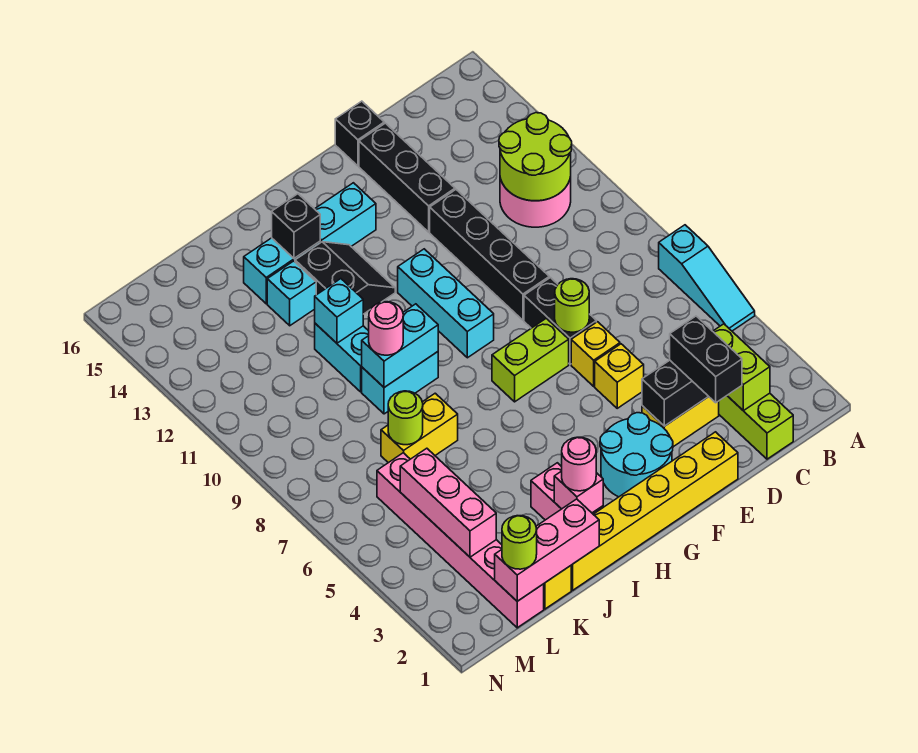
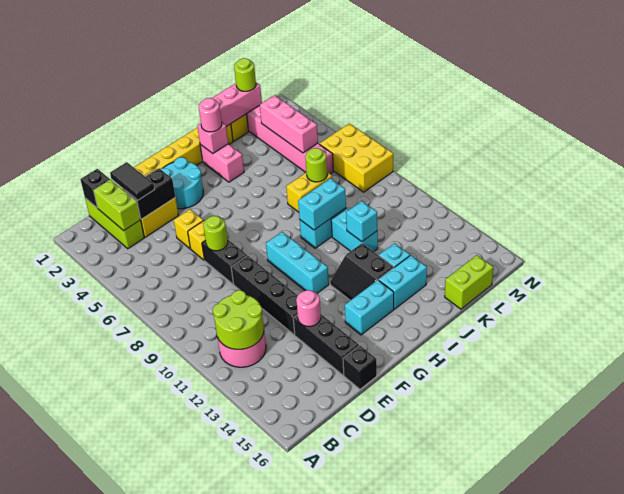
cyan 1x3 slope [659,225,755,331] -> none
black 1x2 brick [670,316,742,403] -> black 1x2 tile [110,162,155,200]
lime 1x2 brick [492,318,569,402] -> lime 1x2 brick moved to [445,255,493,309]
black 1x1 brick [272,194,320,258] -> black 1x1 brick moved to [80,169,110,208]
pink 1x1 round brick [369,302,403,355] -> pink 1x1 round brick moved to [296,290,321,326]
none -> yellow 2x3 brick [320,123,393,192]

